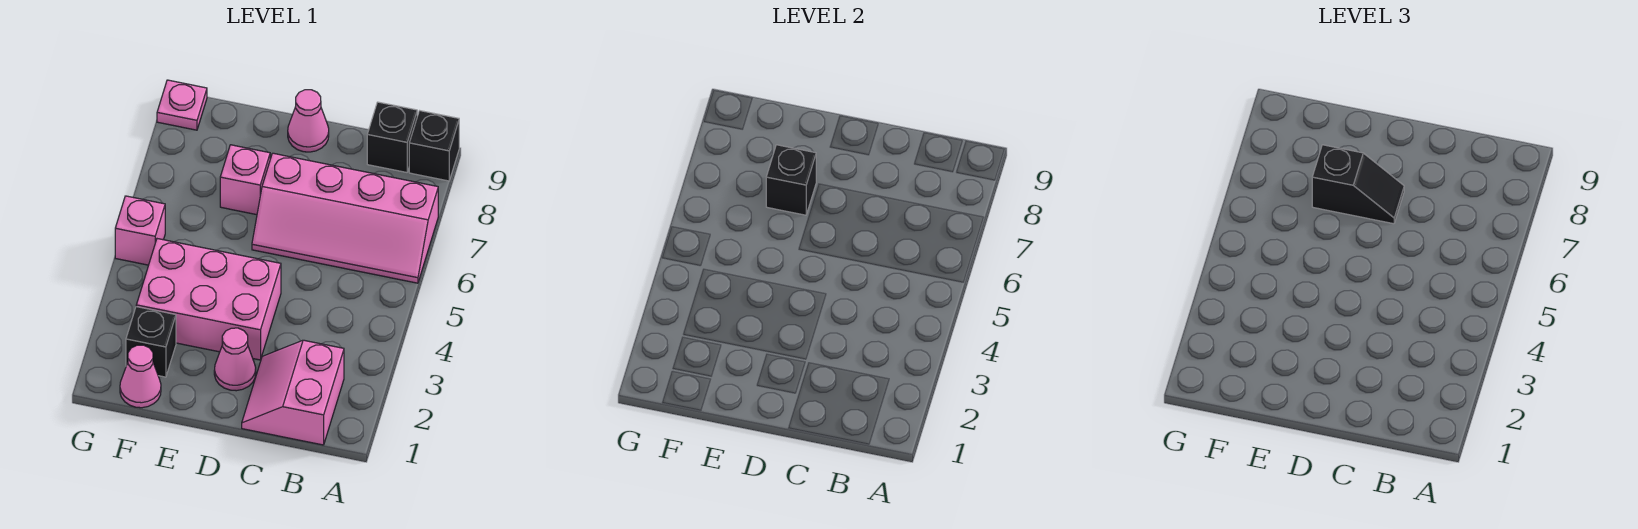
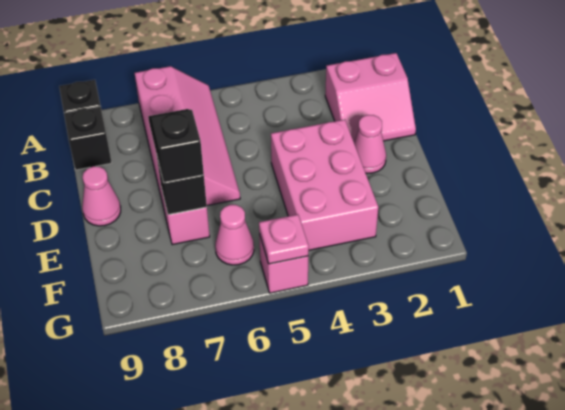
pink 1x1 cone [120,345,161,408] -> pink 1x1 cone moved to [215,205,254,265]
black 1x1 brick [126,307,176,377] -> none
pink 1x1 plate [157,80,207,130] -> pink 1x1 plate moved to [259,214,309,264]

